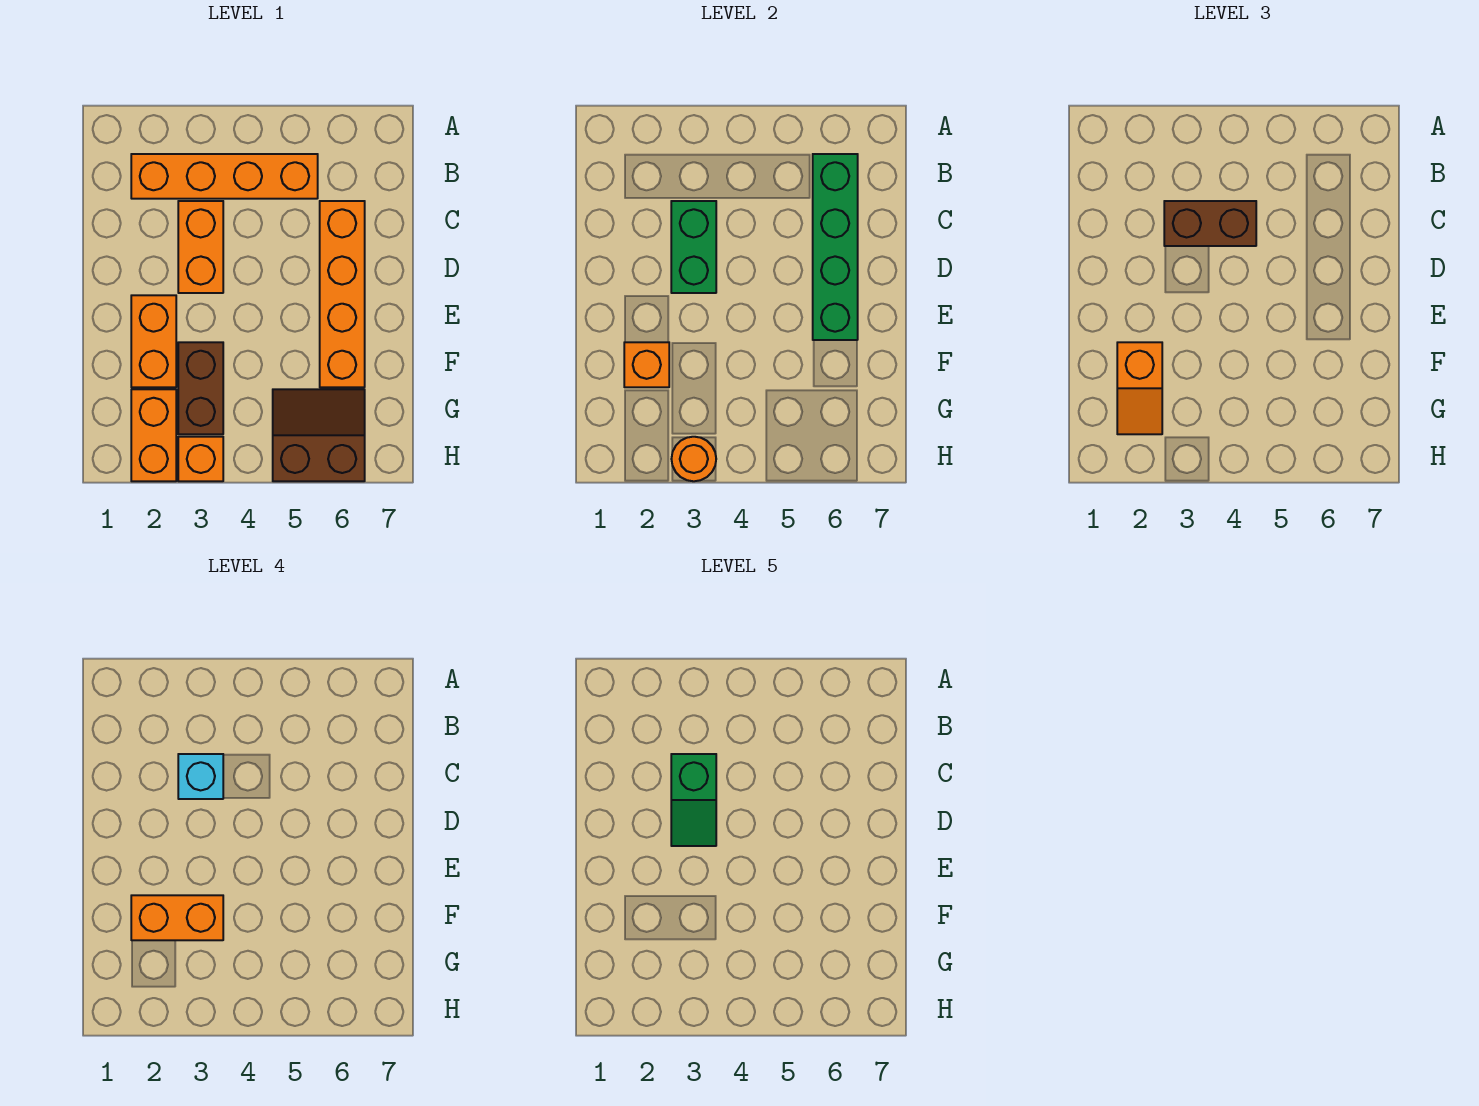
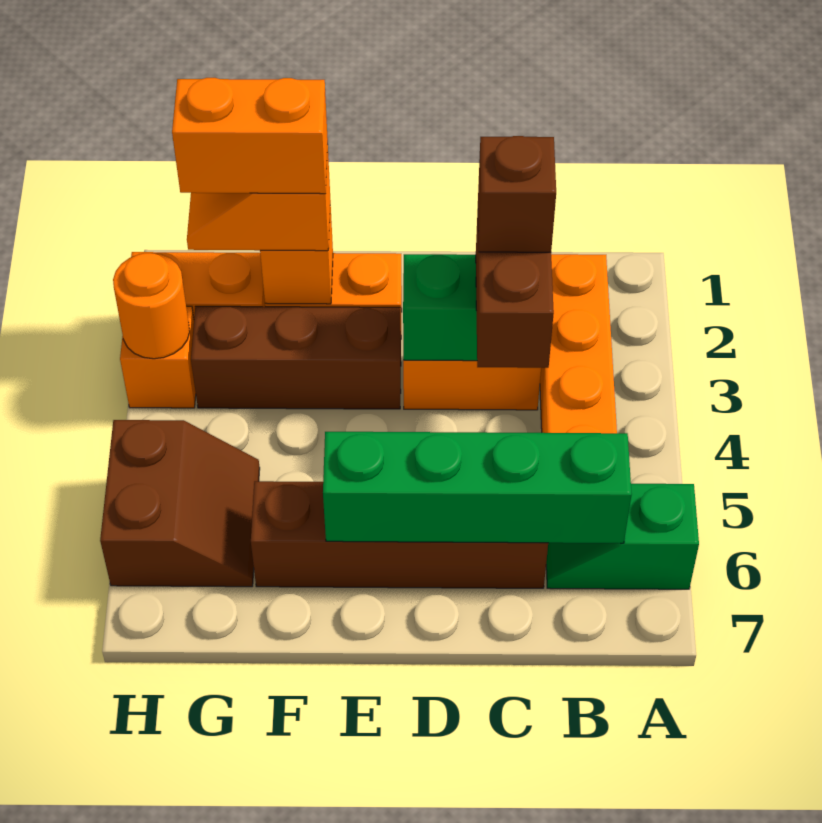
cyan 1x1 brick [178,754,223,799] -> brown 1x1 brick [478,136,556,252]
green 1x2 slope [671,754,716,846] -> green 1x2 slope moved to [546,484,699,589]
orange 1x4 brick [320,201,365,387] -> brown 1x4 brick [251,481,548,588]
orange 1x2 brick [131,895,223,940] -> orange 1x2 brick turned to [172,78,328,194]
brown 1x2 brick [178,342,223,434] -> brown 1x3 brick [191,306,401,409]

